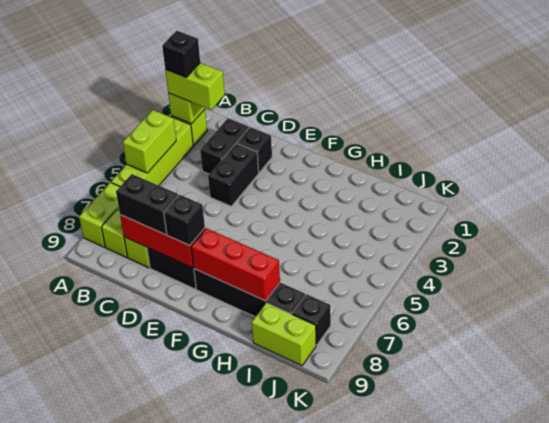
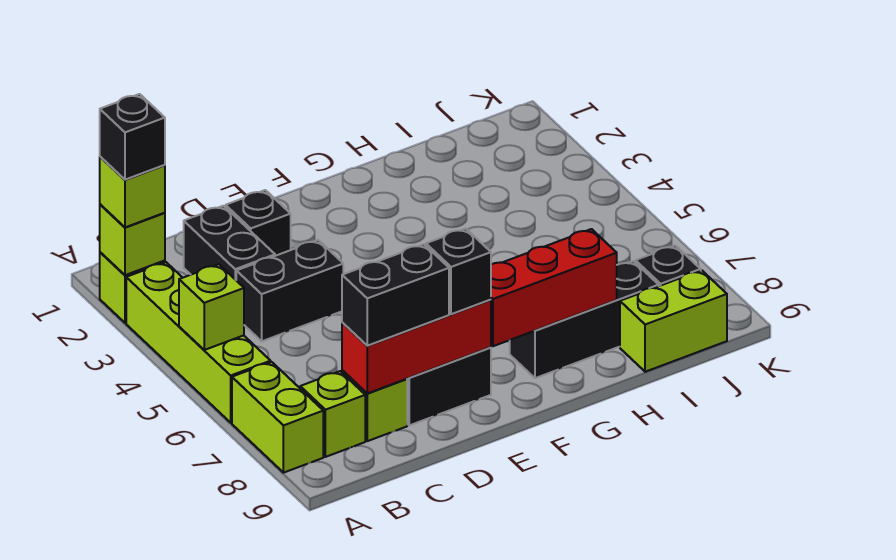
lime 1x2 brick [165,63,225,110] -> lime 1x1 brick [100,157,165,227]
lime 1x2 brick [123,110,176,173] -> lime 1x1 brick [179,264,244,350]
black 1x2 brick [208,143,259,206] -> black 1x2 brick turned to [236,240,343,341]
black 1x4 brick [194,269,305,317] -> black 1x3 brick [510,261,659,378]

